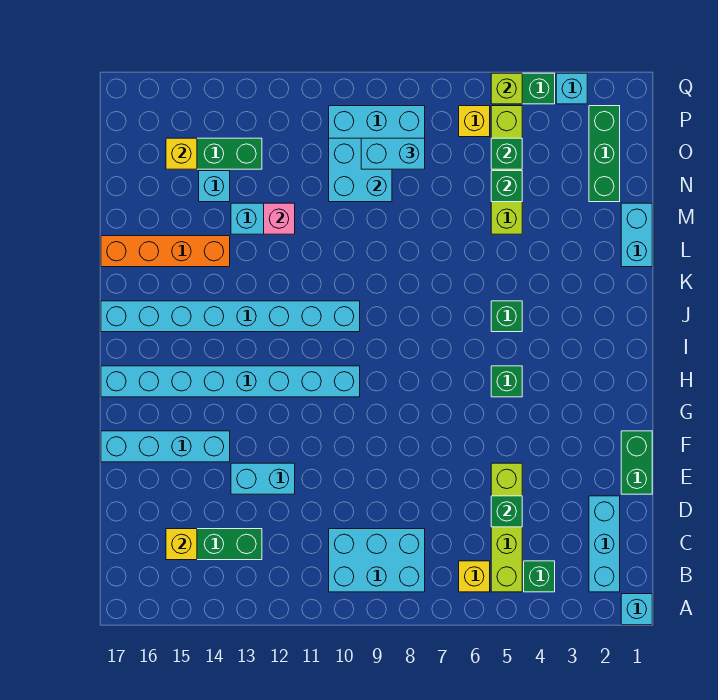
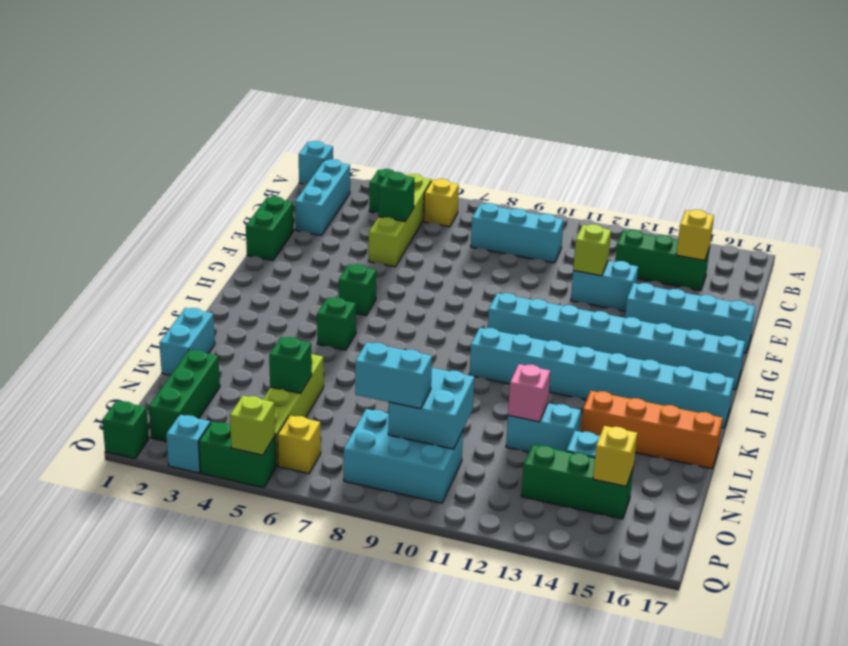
cyan 2x3 brick [329,529,425,592] -> cyan 1x3 brick [471,203,564,263]
none -> lime 1x1 brick [573,224,611,276]
green 1x1 brick [491,138,522,169] -> green 1x1 brick moved to [102,401,149,458]

